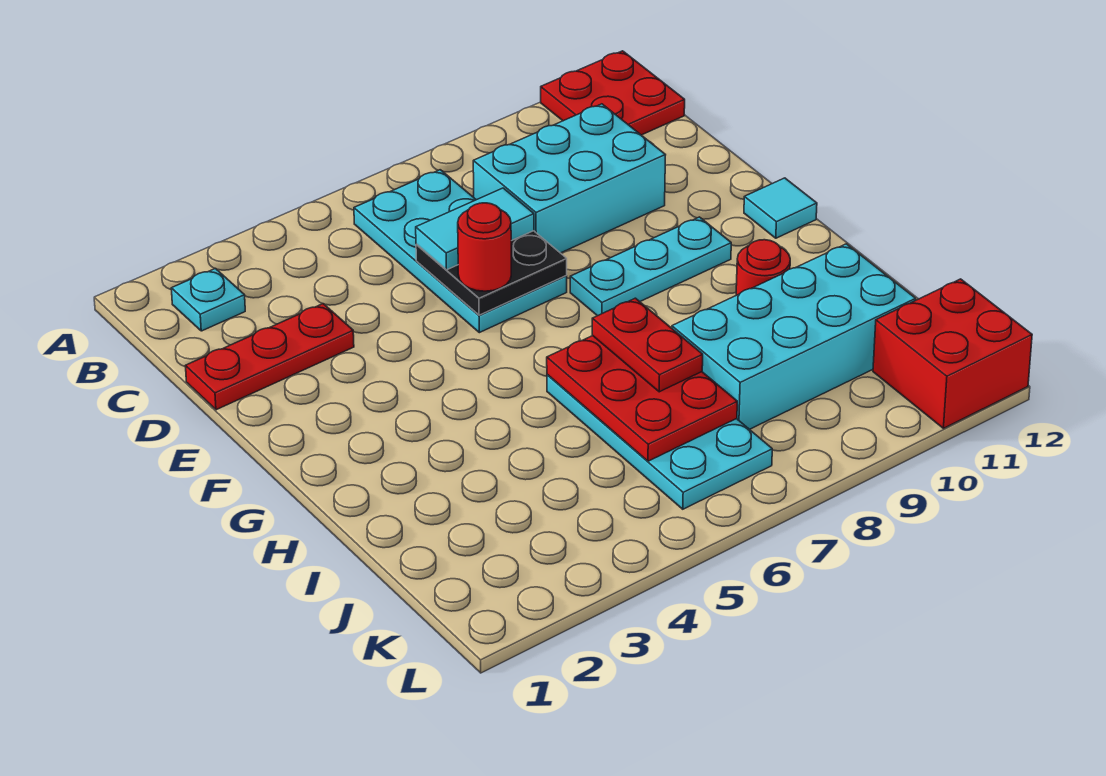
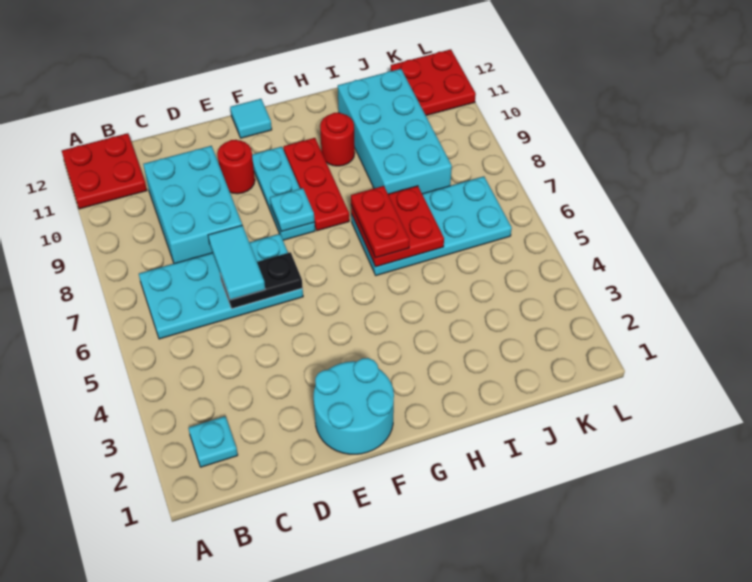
red 1x3 plate [186,304,354,410] -> red 1x3 plate moved to [284,138,349,231]
black 2x2 plate [416,231,567,315] -> black 1x2 plate [220,252,303,309]
none -> cyan 2x2 round brick [314,358,394,454]
red 1x1 round brick [458,203,511,291] -> red 1x1 round brick moved to [217,140,255,194]
none -> cyan 1x1 plate [270,188,315,232]
red 2x3 plate [547,336,737,461] -> red 2x2 plate [351,186,444,267]
red 1x2 plate [592,298,703,392] -> red 1x2 plate turned to [351,186,410,258]
red 2x2 brick [873,279,1032,428] -> red 2x2 plate [391,49,476,116]

